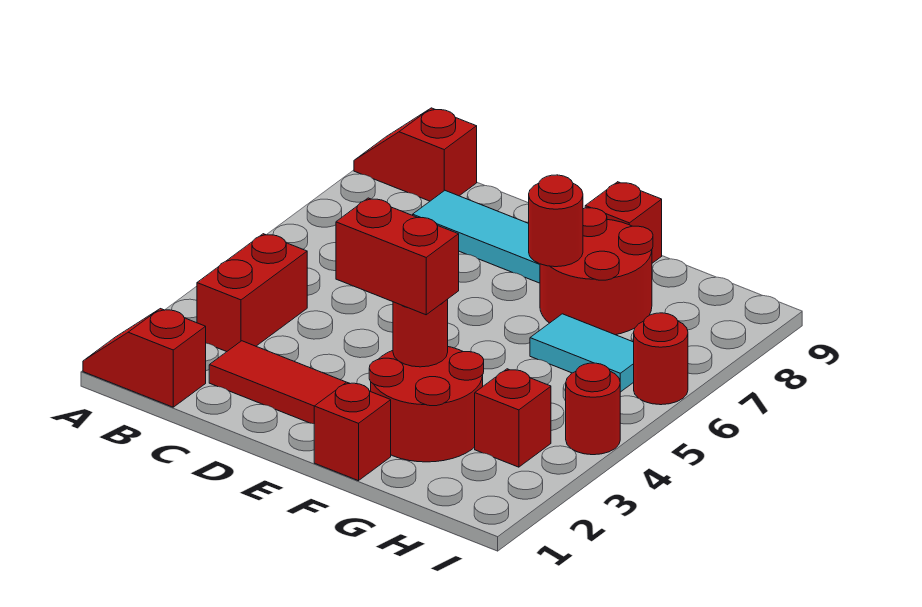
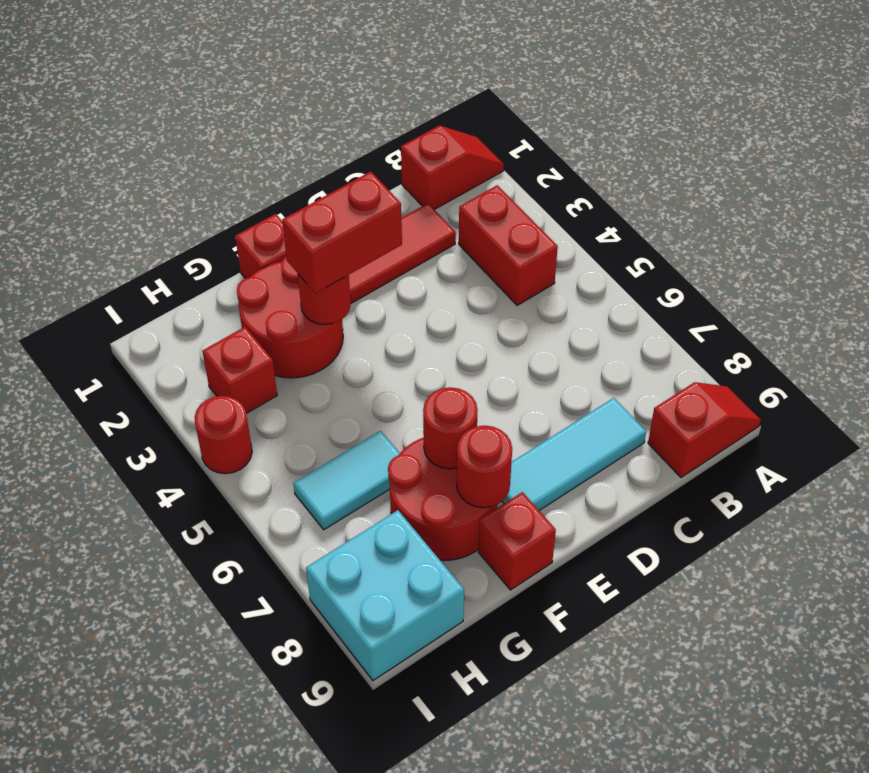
none -> cyan 2x2 brick [306,510,464,680]
red 1x1 round brick [634,313,688,405] -> red 1x1 round brick moved to [457,426,512,508]

